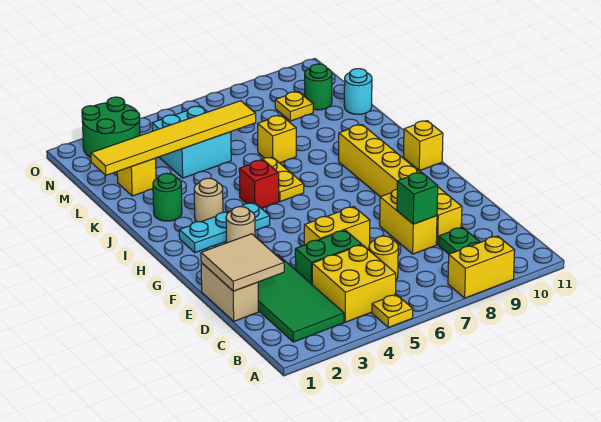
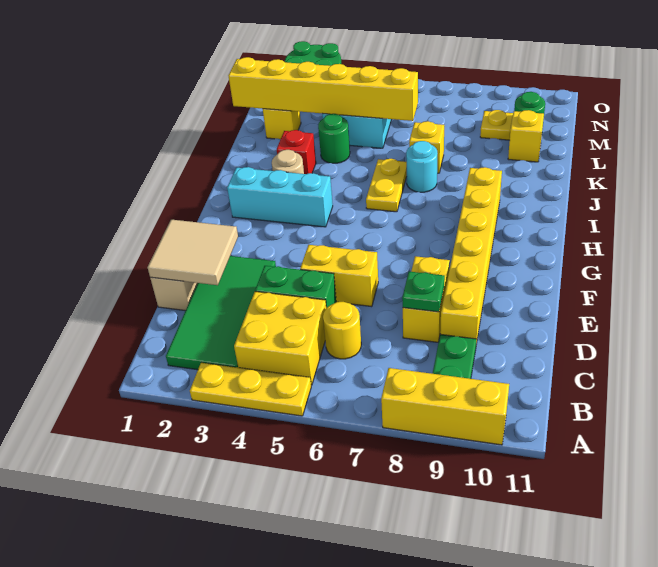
yellow 1x1 plate [372,294,413,327] -> yellow 1x3 plate [190,363,311,416]
yellow 1x2 brick [448,236,515,298] -> yellow 1x3 brick [381,368,509,445]
green 1x1 brick [397,172,438,224] -> green 1x1 plate [402,272,445,312]
tan 1x1 round brick [226,207,255,243] -> none
cyan 1x3 plate [179,202,270,253] -> cyan 1x3 brick [227,167,333,227]
yellow 1x1 brick [404,121,443,171] -> yellow 1x1 brick moved to [508,110,544,162]
red 1x1 brick [239,160,279,208] -> red 1x1 brick moved to [277,130,316,174]
green 1x1 round brick [153,174,182,221] -> green 1x1 round brick moved to [318,114,350,163]
yellow 1x6 tile [91,101,256,175] -> yellow 1x6 brick [228,57,418,121]
cyan 1x1 round brick [344,69,372,114] -> cyan 1x1 round brick moved to [406,141,438,192]

